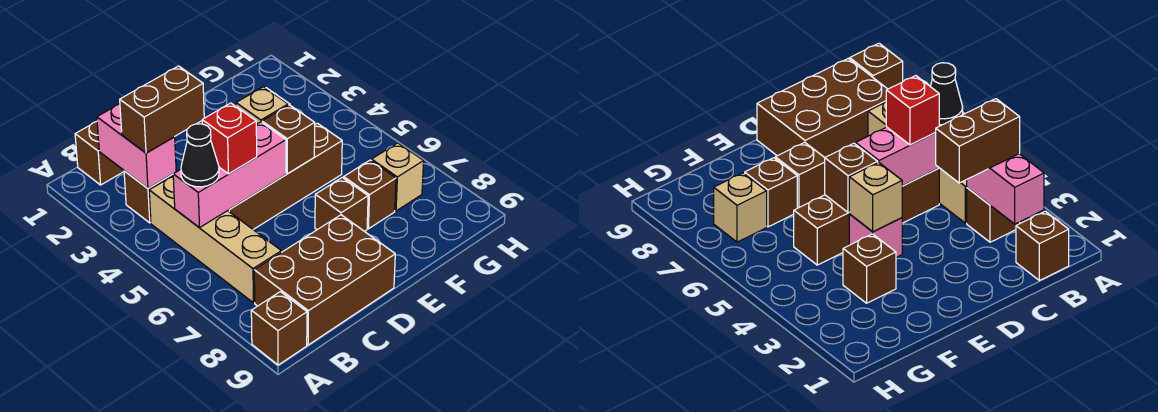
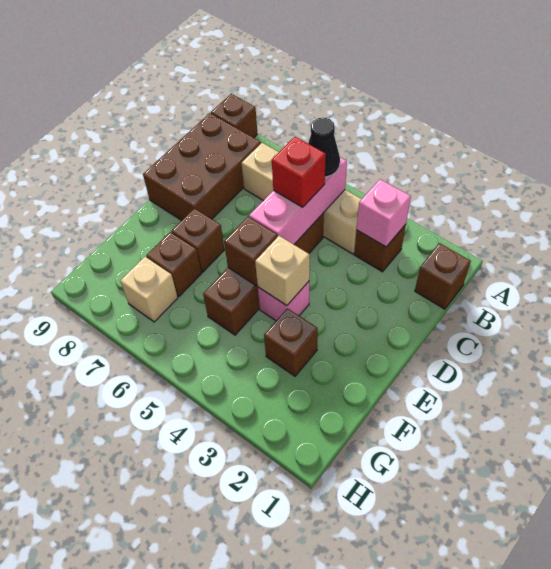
pink 1x2 brick [97,104,176,188] -> pink 1x1 brick [357,179,411,247]
brown 1x2 brick [120,66,204,153] -> none

